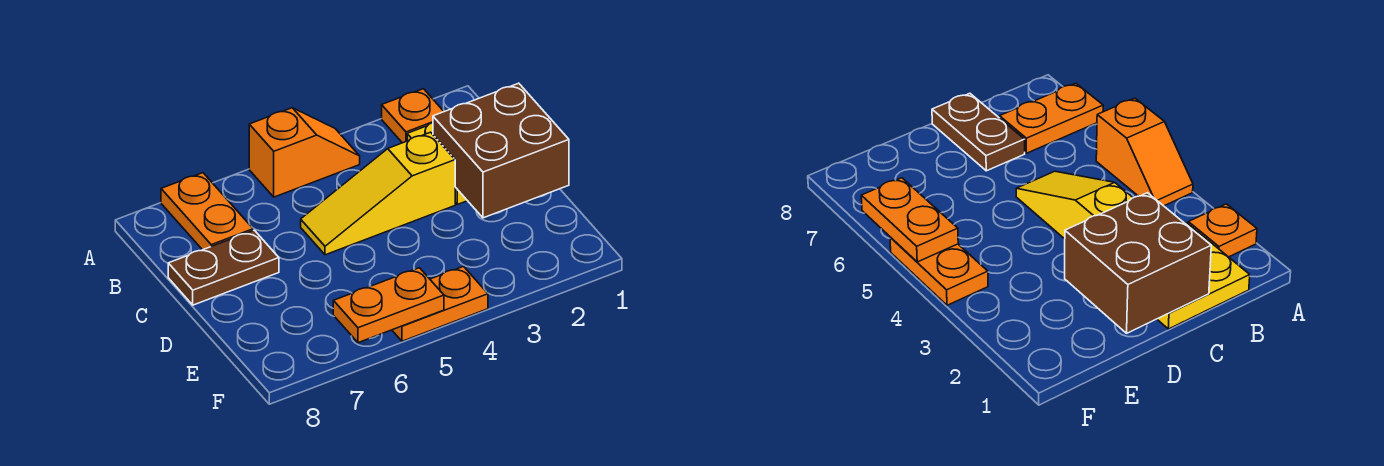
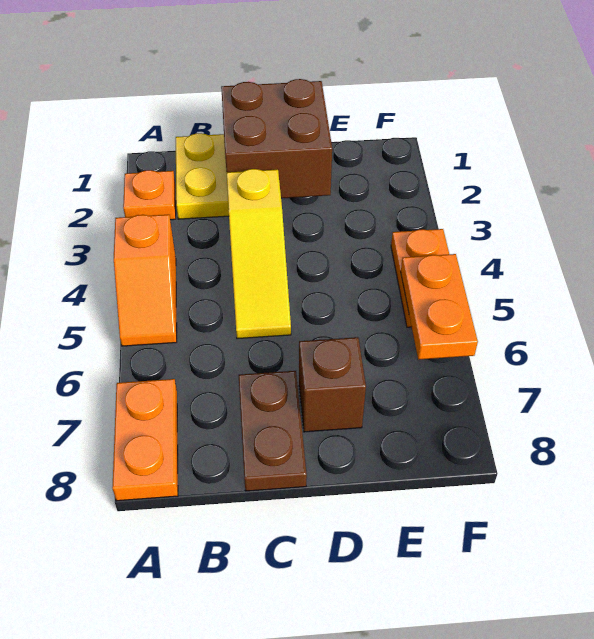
orange 1x2 slope [249,108,360,197] -> orange 1x2 slope turned to [114,215,177,346]
orange 1x2 plate [161,173,253,250] -> orange 1x2 plate turned to [112,379,178,501]
none -> brown 1x1 brick [299,337,366,432]

